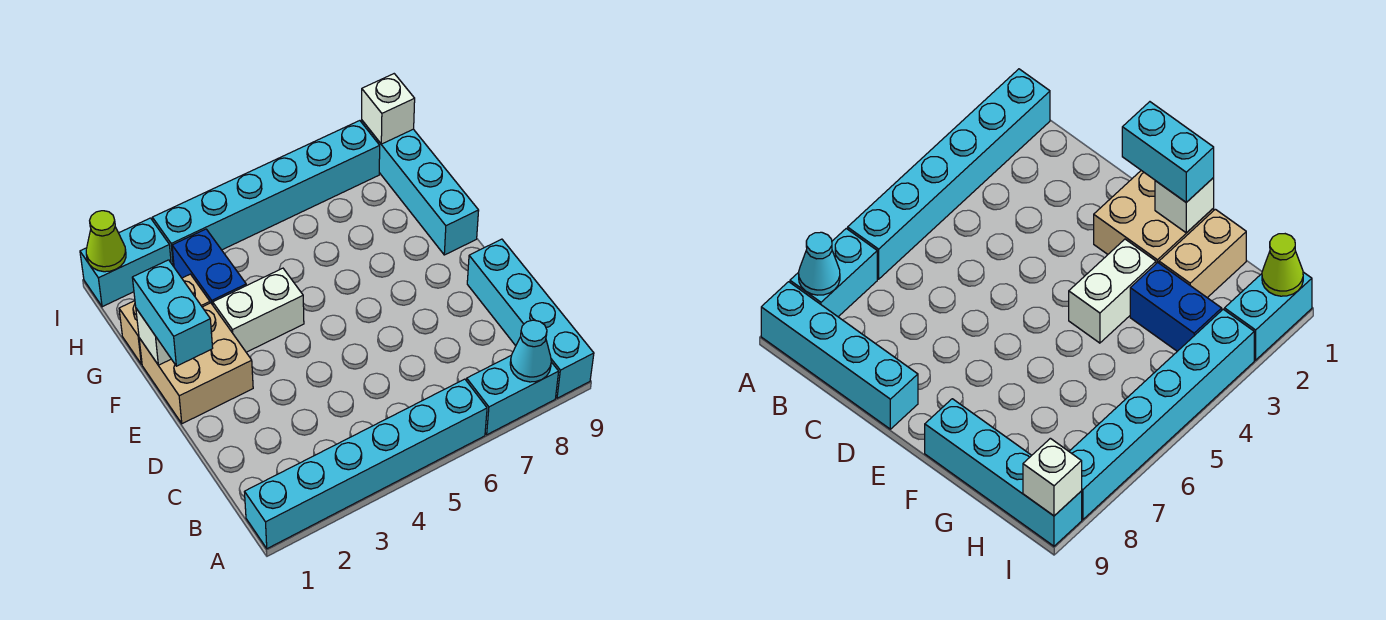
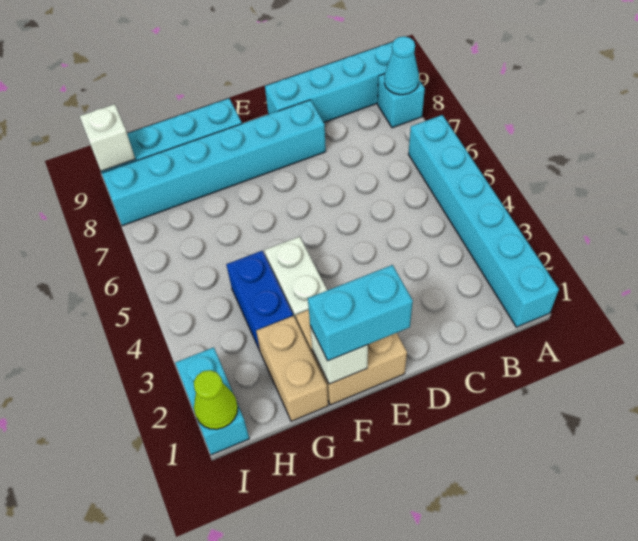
cyan 1x2 brick [467,355,559,435] -> cyan 1x1 brick [378,74,425,128]
blue 1x2 brick [172,229,246,305] -> blue 1x2 brick turned to [226,251,293,350]
cyan 1x6 brick [152,121,380,267] -> cyan 1x6 brick turned to [102,100,326,226]

